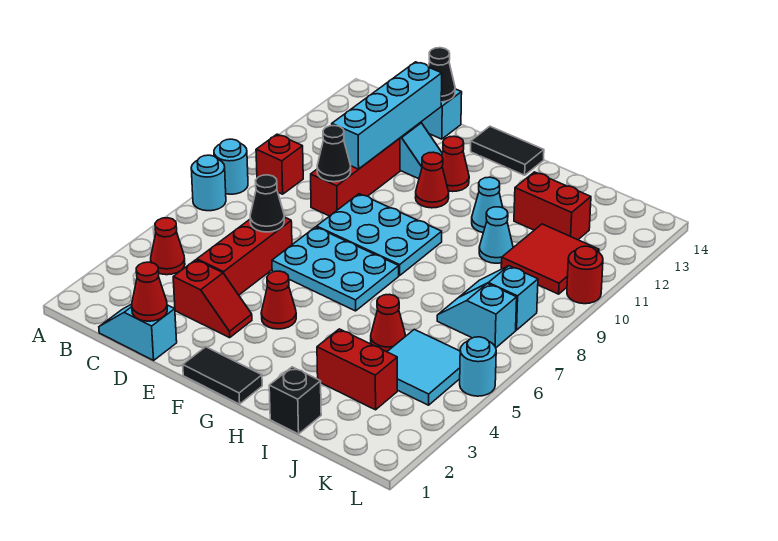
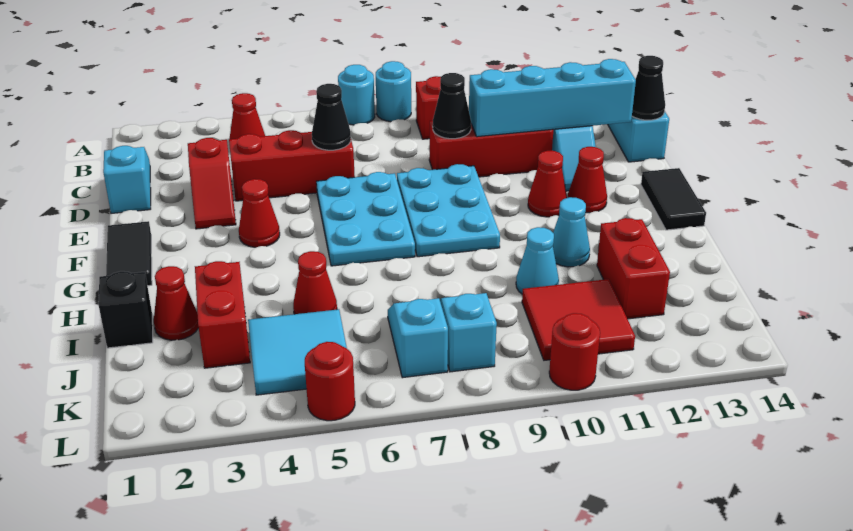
red 1x1 cone [132,262,167,321] -> red 1x1 cone moved to [154,266,199,340]
cyan 1x1 round brick [460,337,496,396] -> red 1x1 round brick [305,342,355,421]

